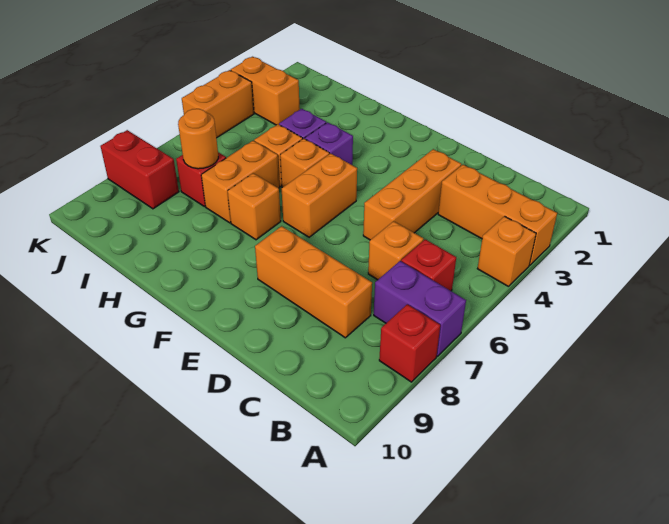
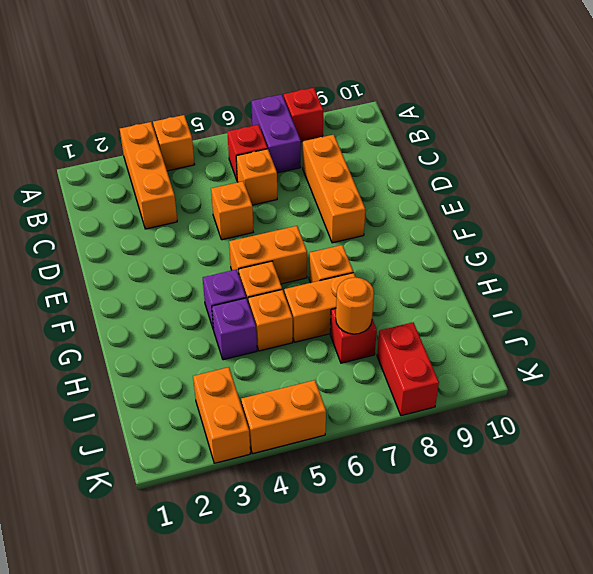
orange 1x3 brick [363,149,461,240] -> orange 1x1 brick [211,181,253,240]

